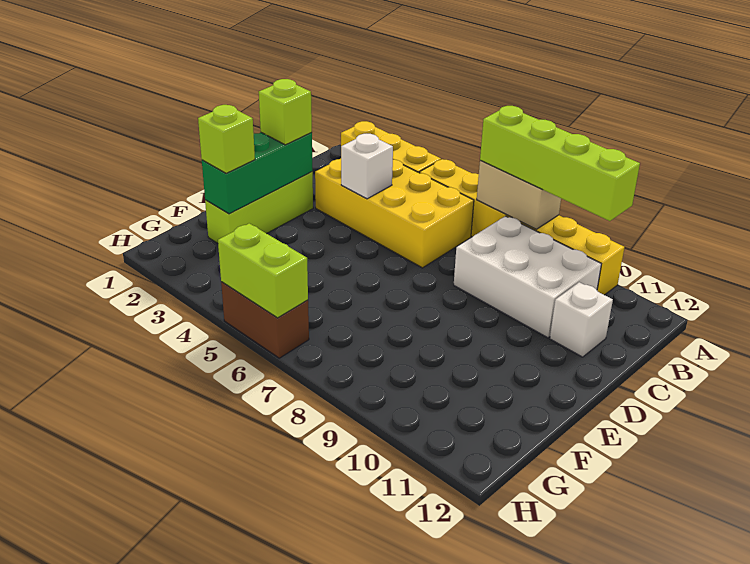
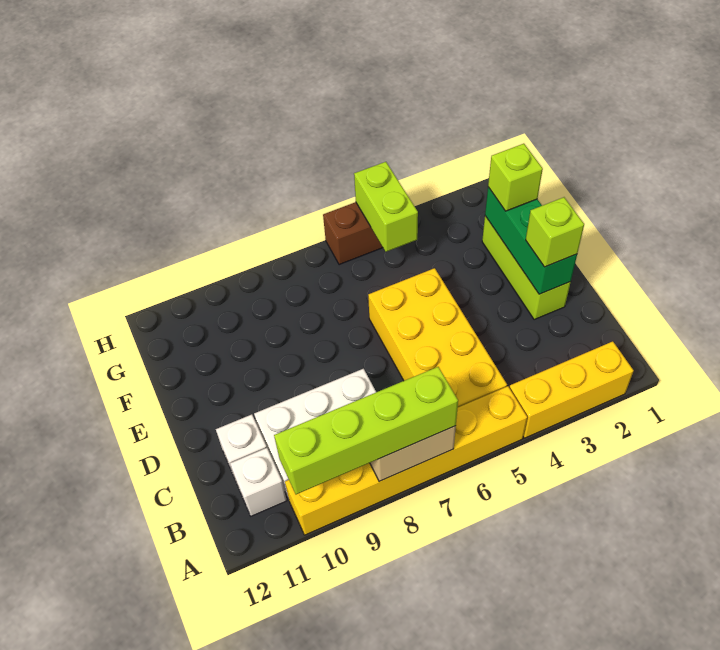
yellow 2x4 brick [315,159,474,268] -> yellow 2x4 brick turned to [368,268,507,407]
white 1x1 brick [341,134,393,199] -> white 1x1 brick moved to [230,448,287,516]
lime 1x2 brick [218,223,308,318] -> lime 1x2 brick turned to [354,162,418,252]

